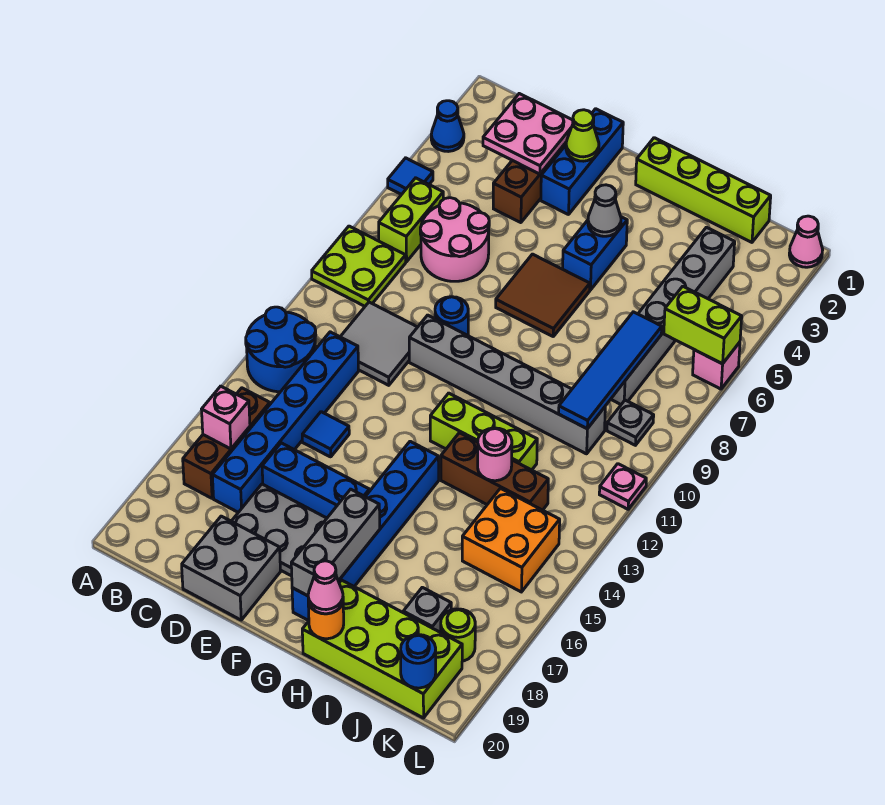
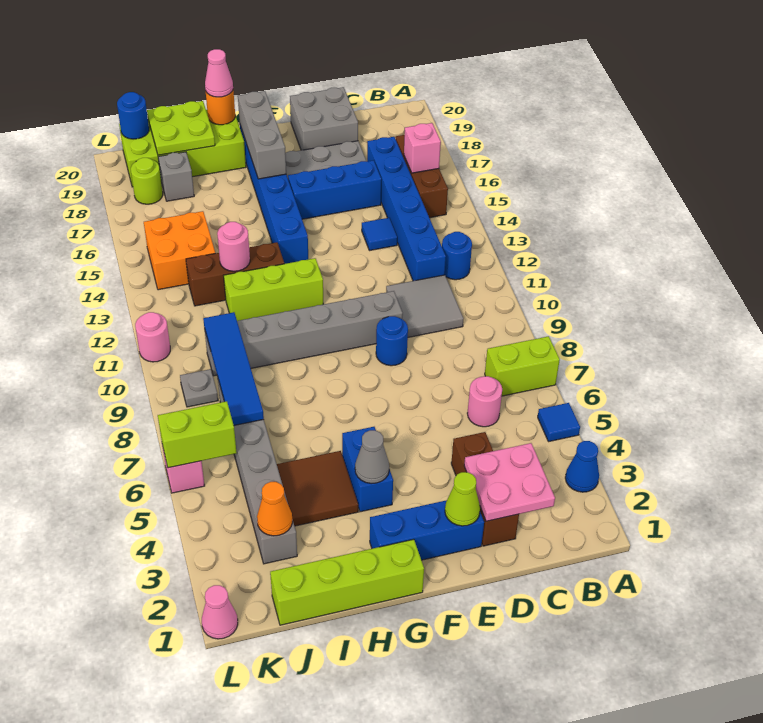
lime 2x2 plate [312,226,406,306] -> lime 2x2 plate moved to [147,101,215,155]
blue 2x2 round brick [246,307,316,392] -> blue 1x1 round brick [442,232,472,280]
lime 1x2 brick [379,178,443,262] -> lime 1x2 brick turned to [485,336,560,396]
pink 2x2 round brick [420,198,489,281] -> pink 1x1 round brick [467,376,502,427]
blue 1x3 brick [541,109,623,215] -> blue 1x3 brick turned to [370,500,484,560]
brown 2x2 tile [496,254,590,336] -> brown 2x2 tile moved to [277,451,358,526]
none -> orange 1x1 cone [257,482,292,536]
pink 1x1 plate [599,464,646,509] -> pink 1x1 round brick [135,312,170,362]

